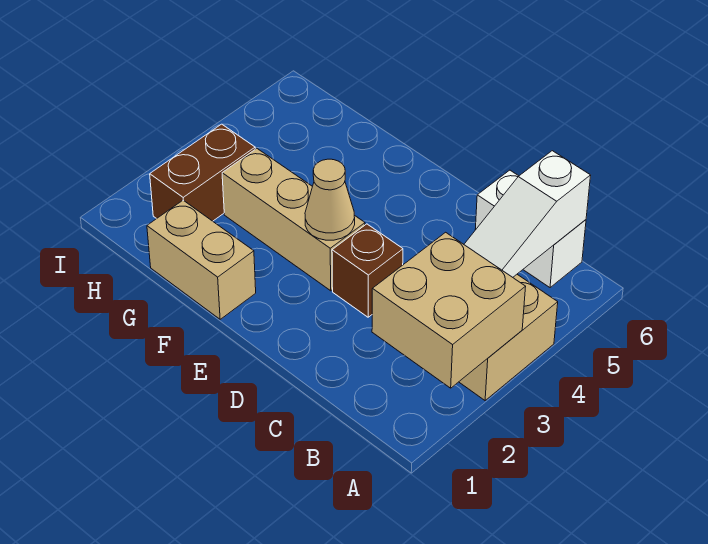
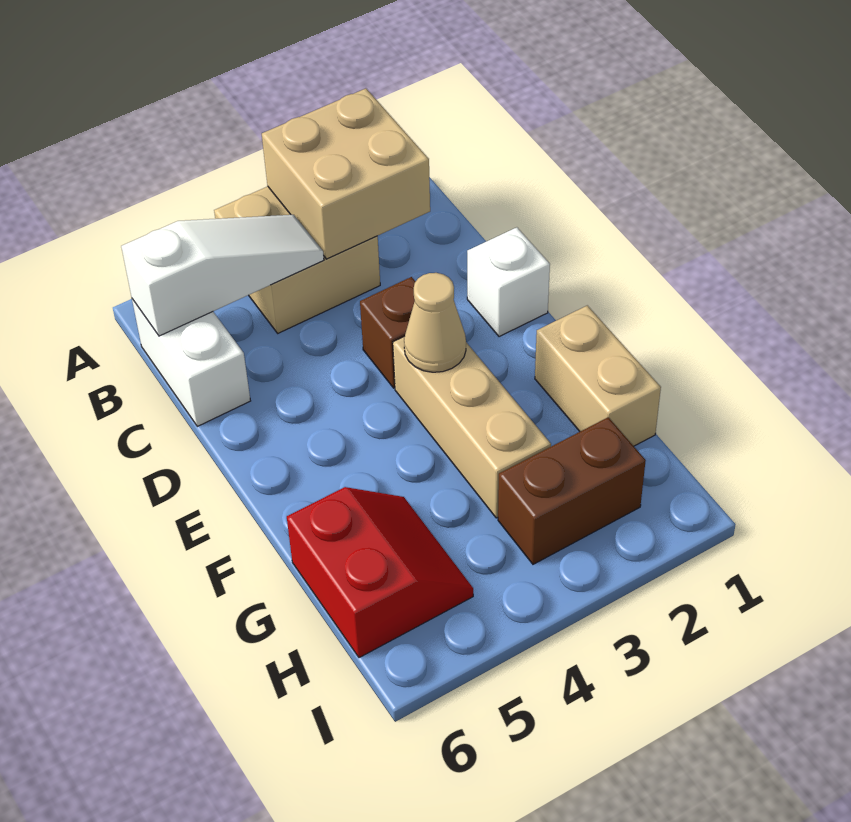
none -> white 1x1 brick [467,227,550,337]
none -> red 2x2 slope [287,487,473,658]

